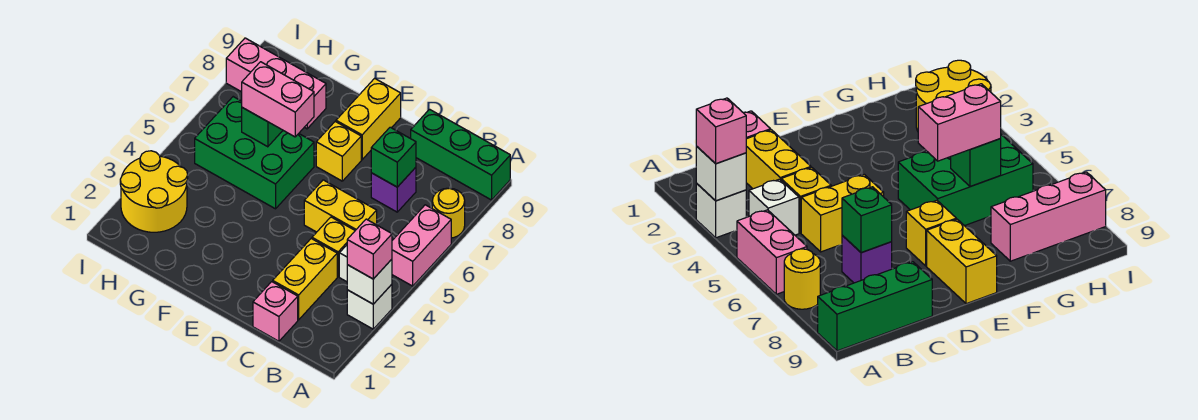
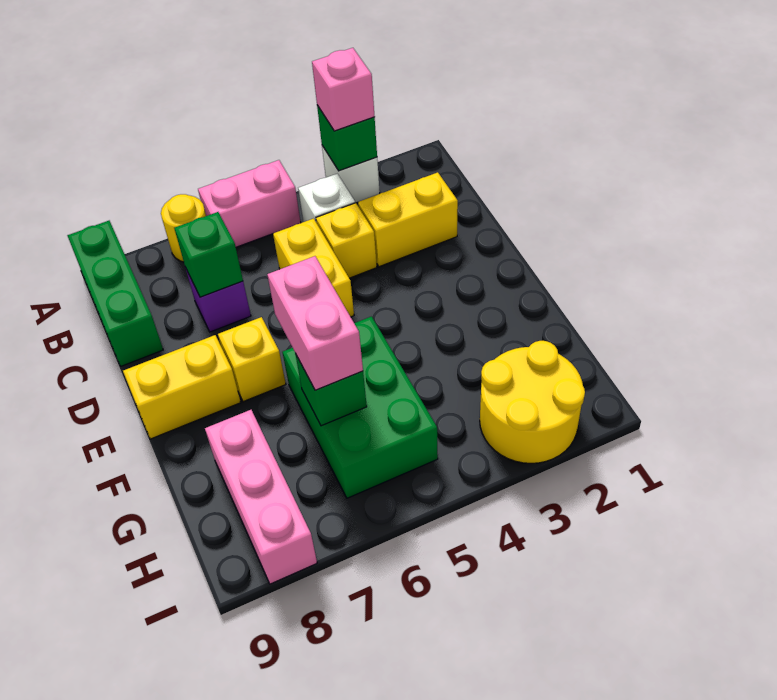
white 1x1 brick [347,259,392,304] -> green 1x1 brick [317,105,377,171]
pink 1x1 brick [253,282,298,341] -> none

